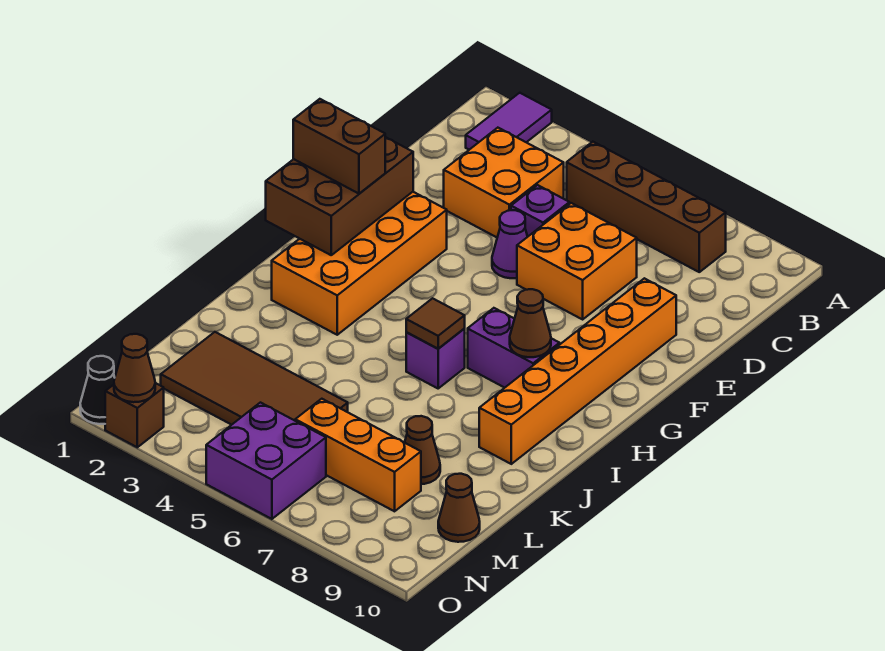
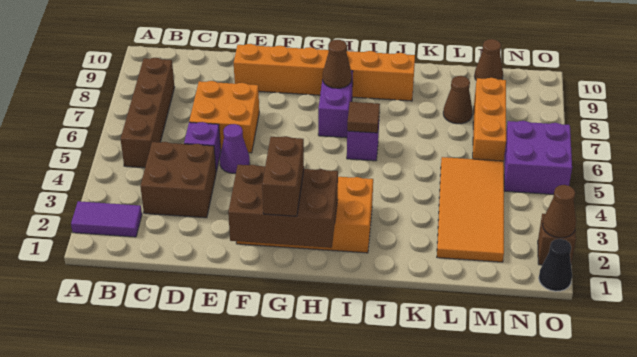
orange 2x2 brick [444,128,564,237] -> brown 2x2 brick [140,142,216,218]
brown 2x4 tile [161,332,348,425] -> orange 2x4 tile [437,157,504,262]

